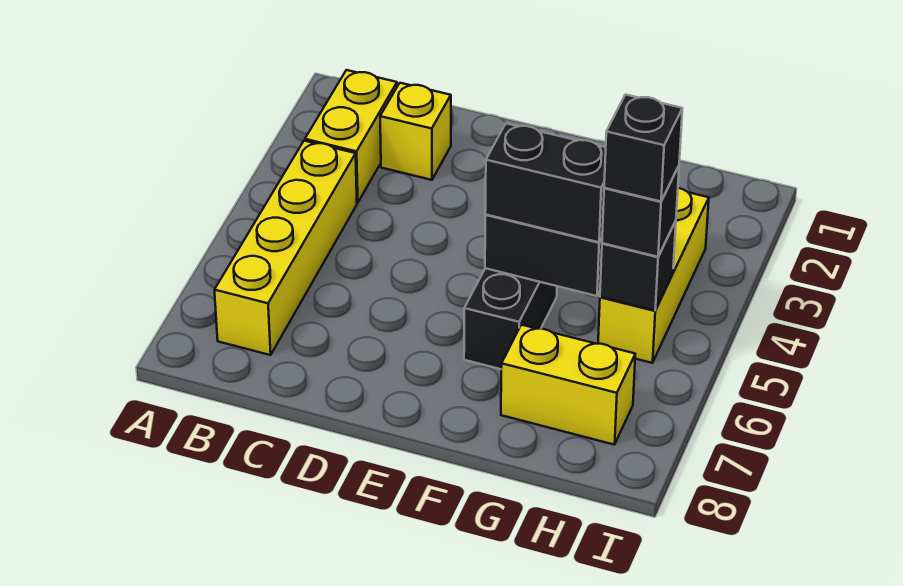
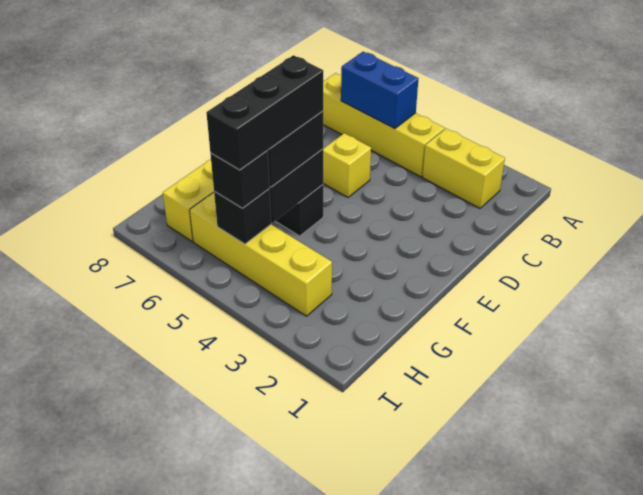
none -> blue 1x2 brick [341,52,419,129]
yellow 1x1 brick [380,83,451,180] -> yellow 1x1 brick moved to [323,133,371,197]
yellow 1x3 brick [598,188,709,363] -> yellow 1x4 brick [190,192,332,316]
black 1x1 brick [604,95,682,201] -> black 1x3 brick [206,55,323,170]

